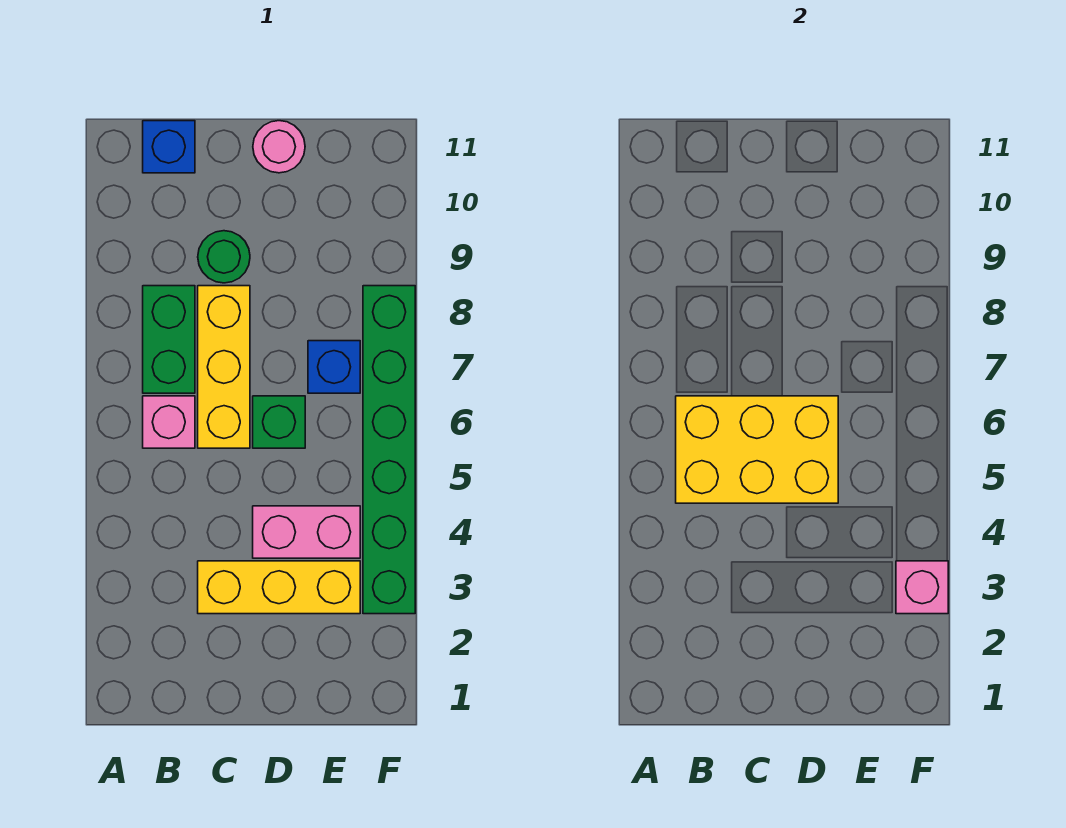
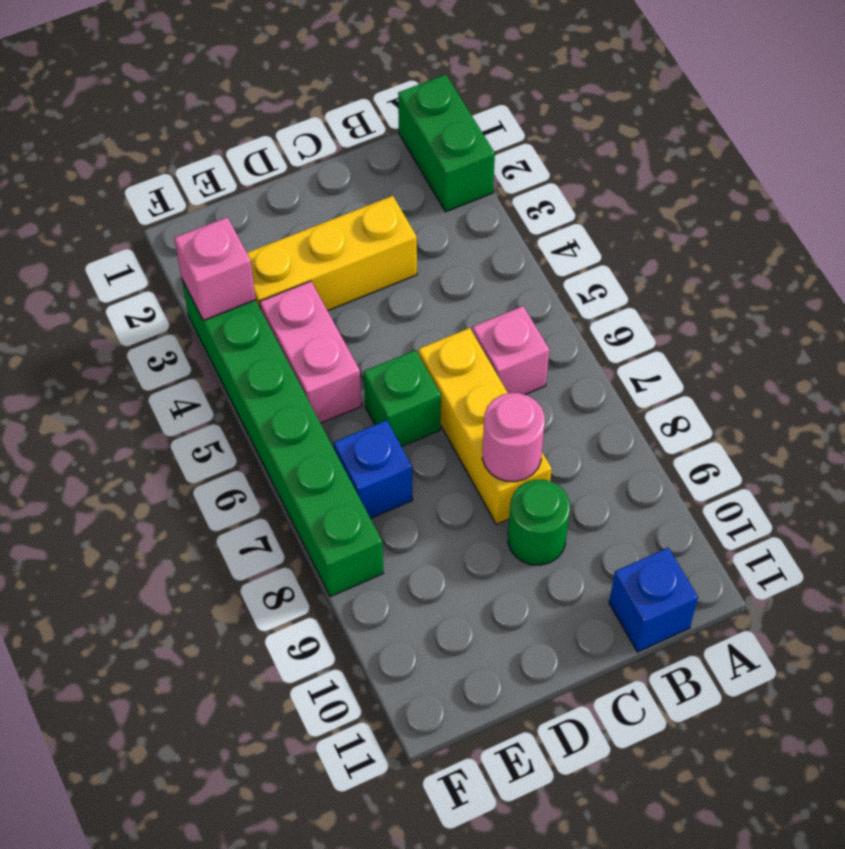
yellow 2x3 brick [676,396,838,503] -> none
green 1x2 brick [143,286,195,393] -> green 1x2 brick moved to [398,74,495,212]
pink 1x2 brick [253,506,360,558] -> pink 1x2 brick turned to [260,281,362,423]
pink 1x1 round brick [253,121,305,173] -> pink 1x1 round brick moved to [482,393,545,482]

